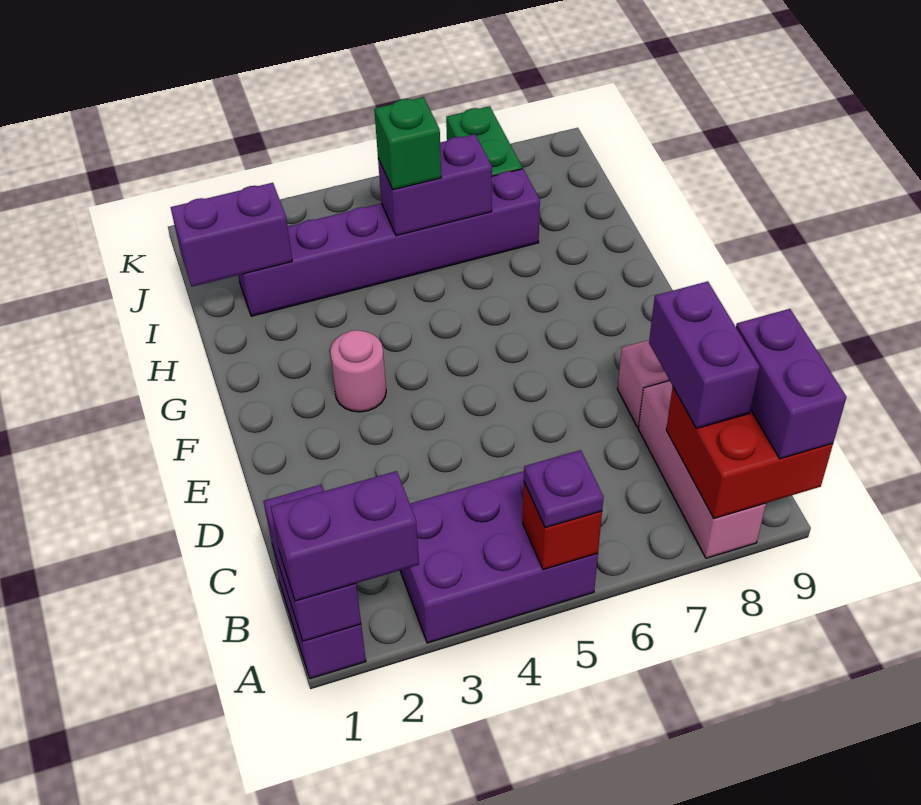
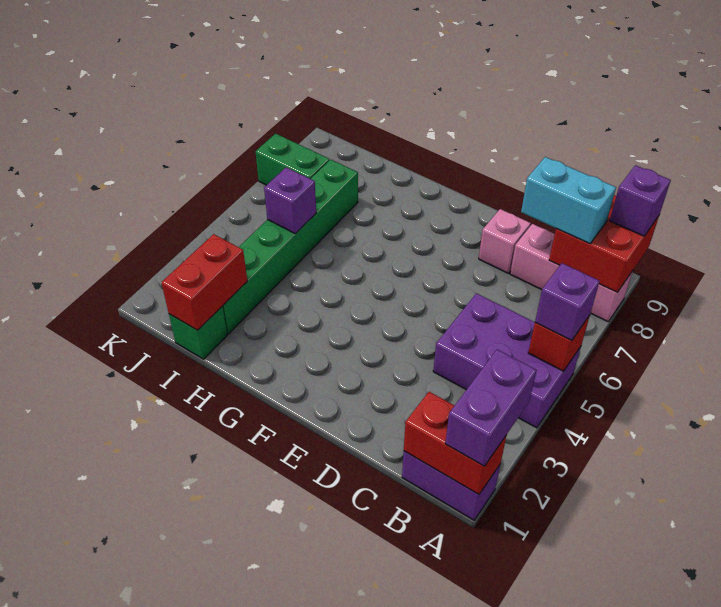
purple 1x2 brick [263,485,361,641] -> red 1x2 brick [404,392,507,494]
purple 2x3 brick [400,471,598,643] -> purple 2x3 brick turned to [433,293,581,428]
purple 1x1 plate [524,450,604,528] -> purple 1x1 brick [535,263,599,341]
purple 1x2 brick [736,309,846,459] -> purple 1x1 brick [610,165,671,236]
purple 1x2 brick [649,281,760,429] -> cyan 1x2 brick [521,157,616,243]
pink 1x1 round brick [330,330,386,412] -> none
purple 1x2 brick [171,183,292,287] -> red 1x2 brick [161,234,247,330]
purple 1x6 brick [238,169,540,316] -> green 1x6 brick [222,160,358,334]
purple 1x2 brick [378,134,492,236] -> purple 1x1 brick [264,167,316,234]
green 1x1 brick [374,97,441,190] -> green 1x1 brick moved to [169,307,227,359]

